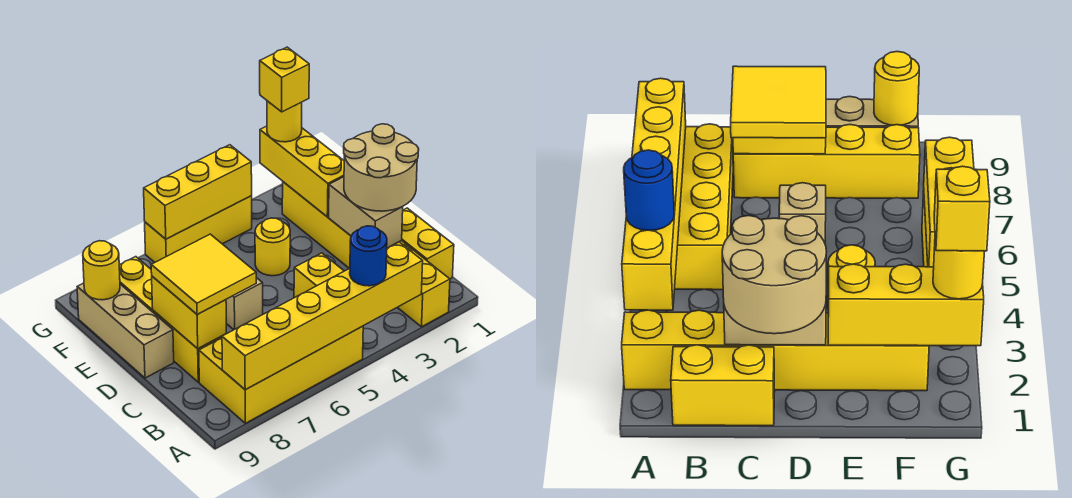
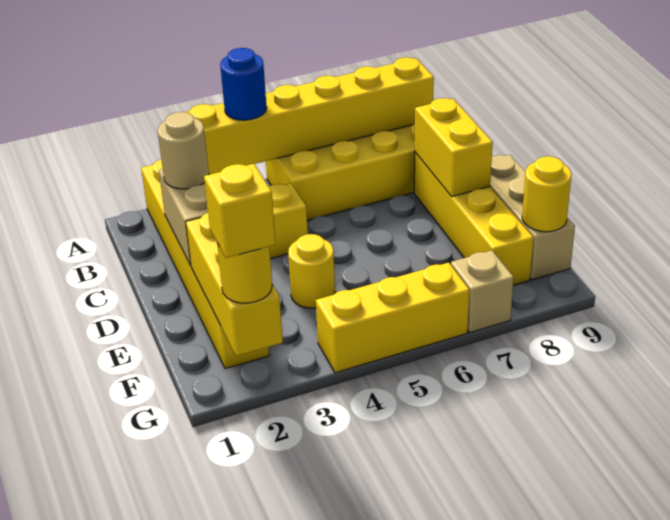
yellow 1x2 brick [401,208,454,279] -> none
tan 2x2 round brick [344,124,419,211] -> tan 1x1 round brick [157,112,209,189]
yellow 2x2 tile [151,234,256,315] -> none
tan 1x1 brick [226,278,263,330] -> tan 1x1 brick moved to [451,250,514,333]
yellow 1x3 brick [144,145,252,239] -> none

